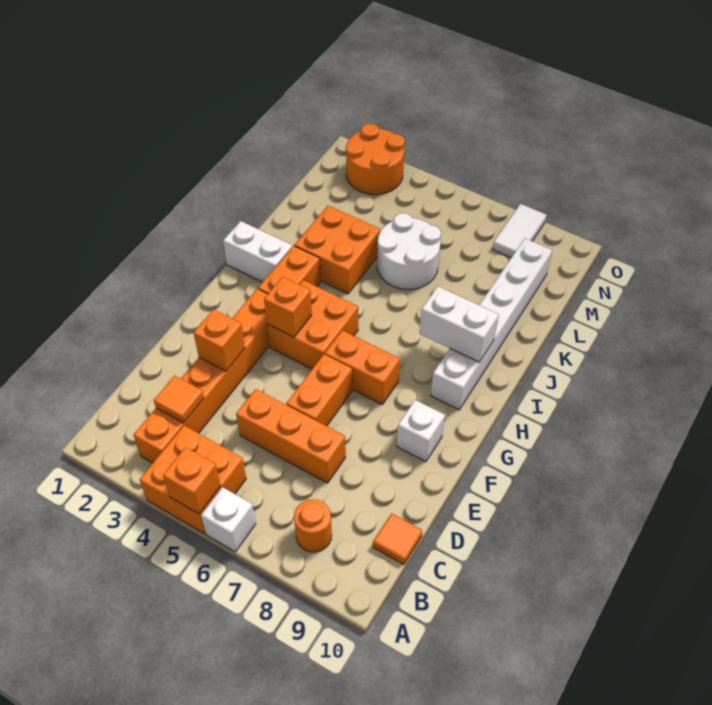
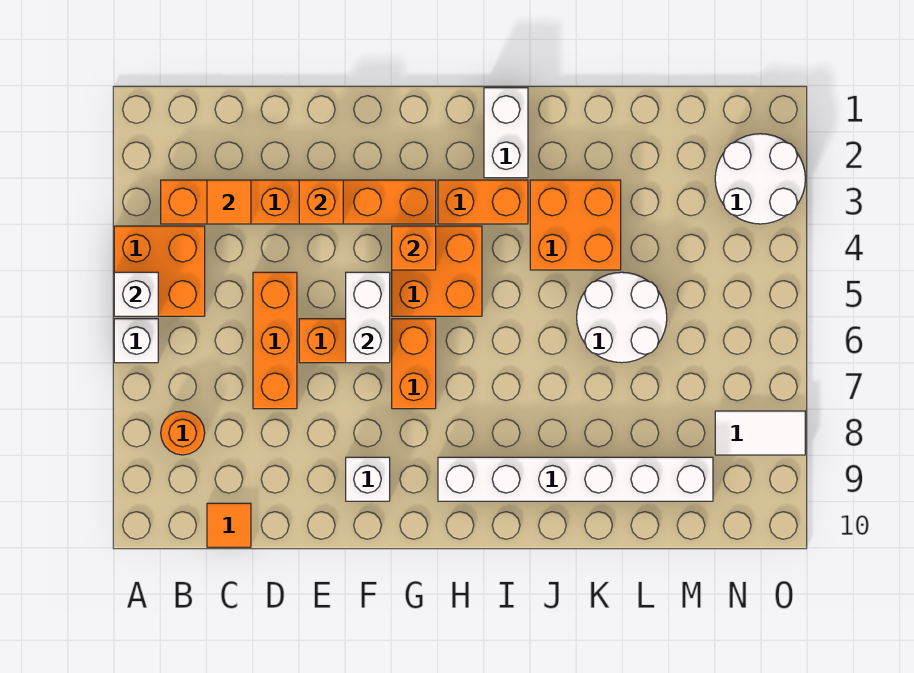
orange 1x1 brick [163,447,221,514] -> white 1x1 brick [114,272,158,316]
white 1x2 brick [419,287,499,362] -> white 1x2 brick moved to [346,272,390,363]
orange 2x2 round brick [346,123,405,195] -> white 2x2 round brick [715,134,805,224]

